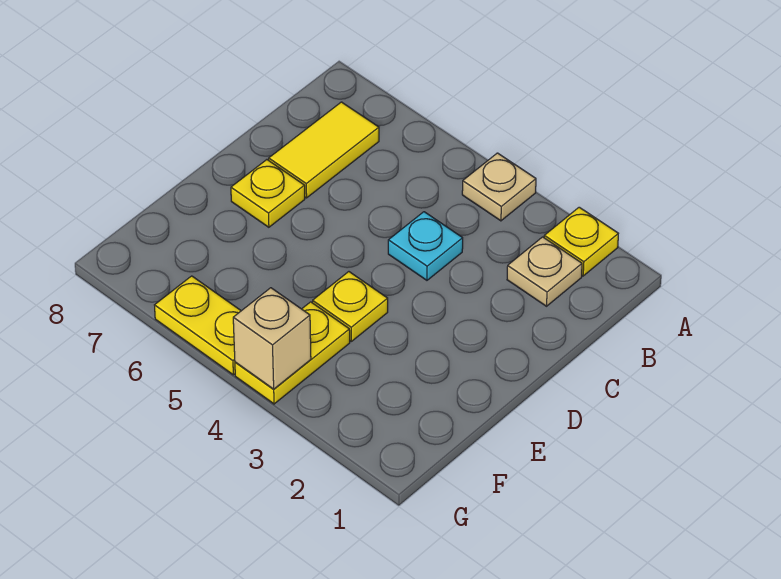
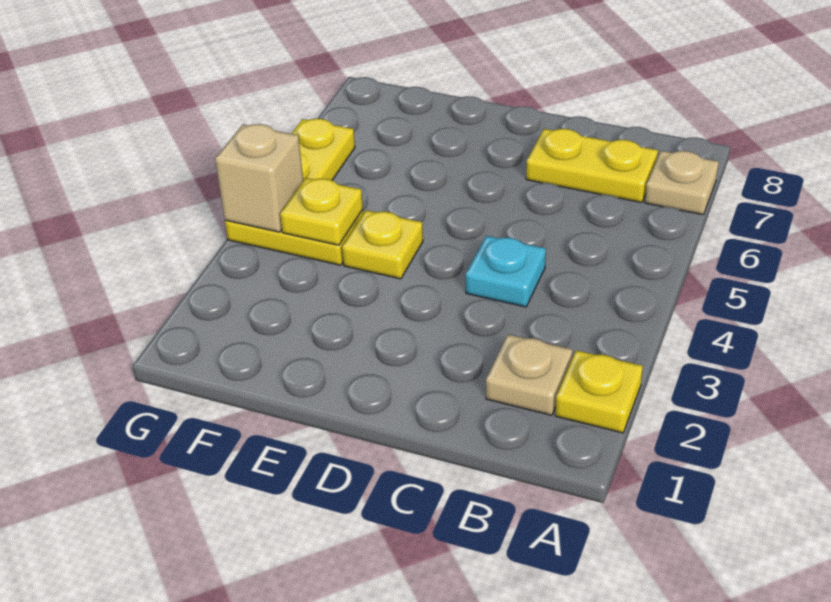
tan 1x1 plate [462,153,536,221] -> tan 1x1 plate moved to [645,151,719,215]
yellow 1x2 tile [269,102,379,198] -> yellow 1x2 plate [526,129,658,203]
yellow 1x1 plate [231,160,305,227] -> yellow 1x1 plate moved to [280,178,363,245]

